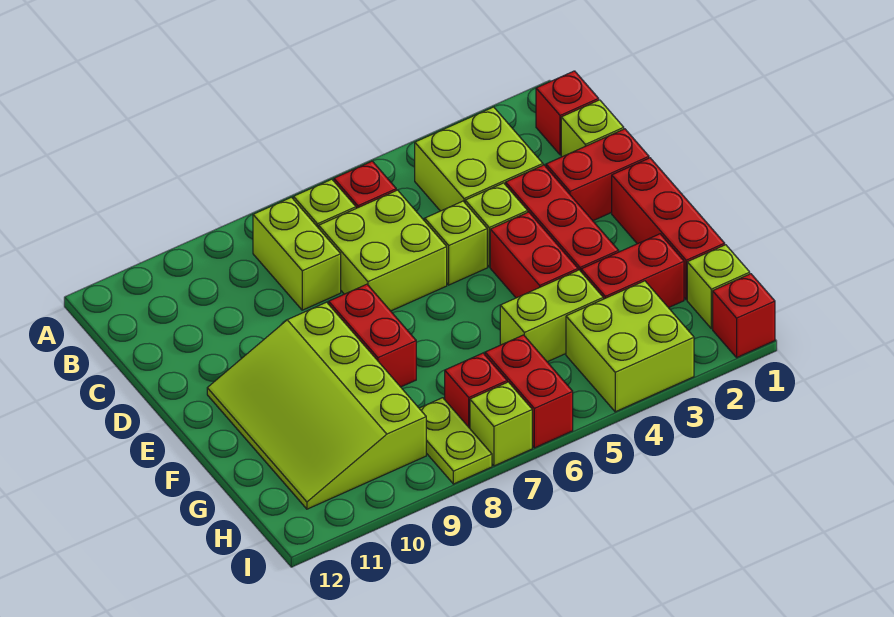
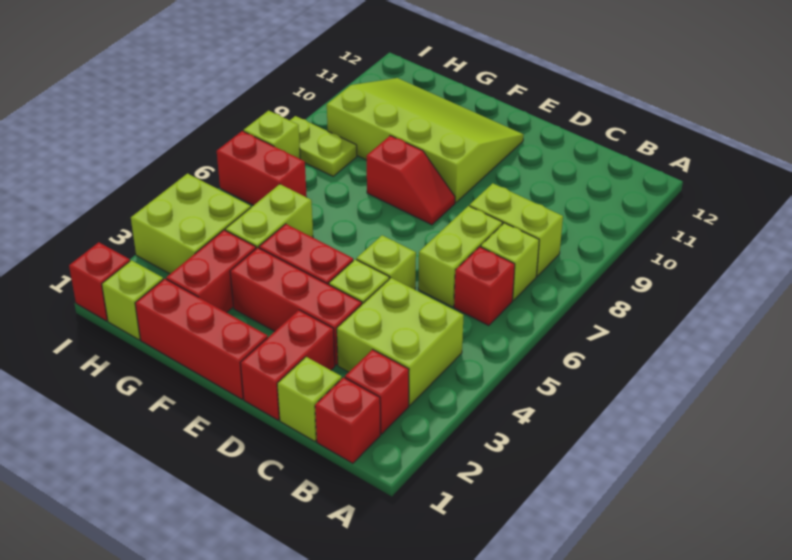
lime 2x2 brick [319,190,447,311] -> lime 1x2 brick [418,206,503,307]
red 1x2 brick [329,284,416,387] -> red 1x2 slope [366,136,455,225]
red 1x1 brick [445,353,507,428] -> red 1x1 brick moved to [345,350,409,434]

